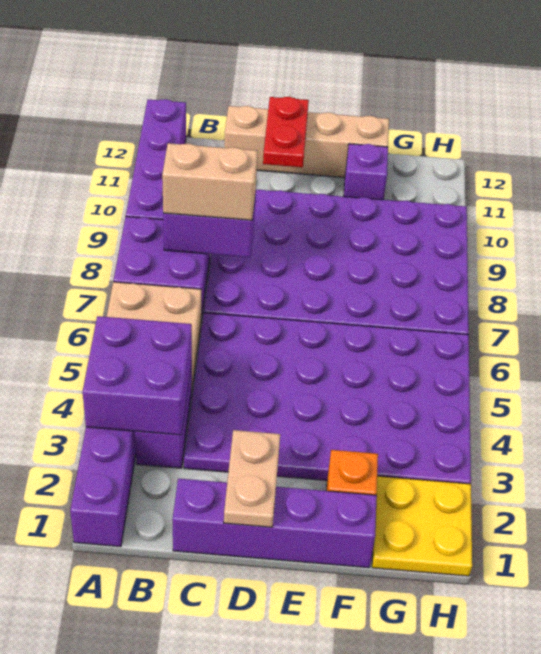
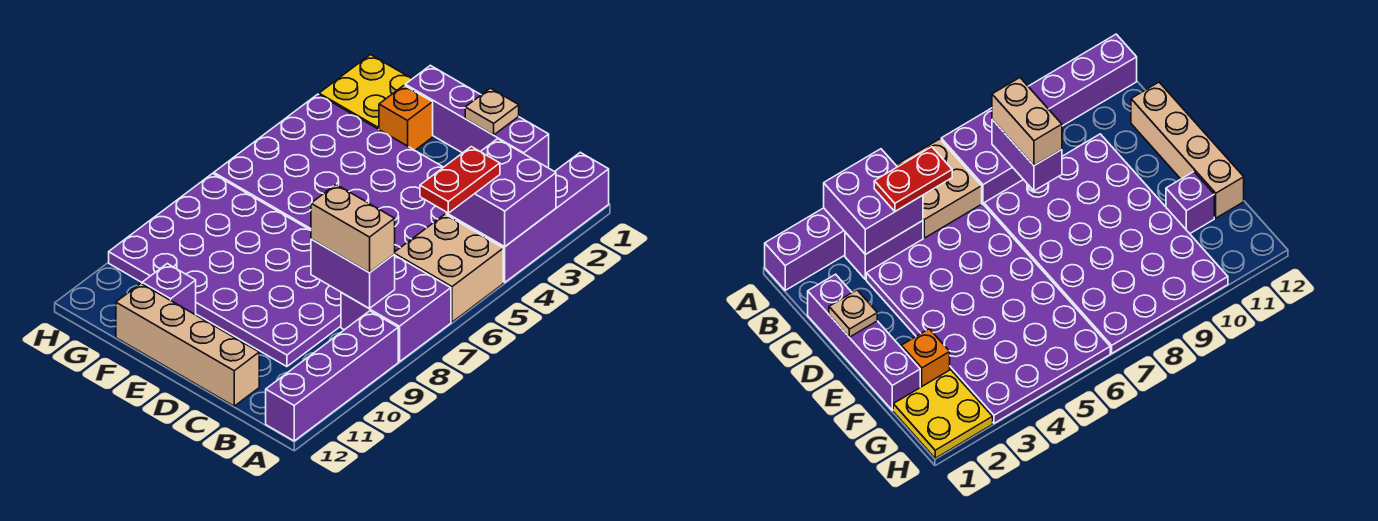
tan 1x2 plate [224,430,280,527] -> tan 1x1 plate [465,88,519,135]
red 1x2 plate [263,97,309,167] -> red 1x2 plate moved to [420,147,500,213]

